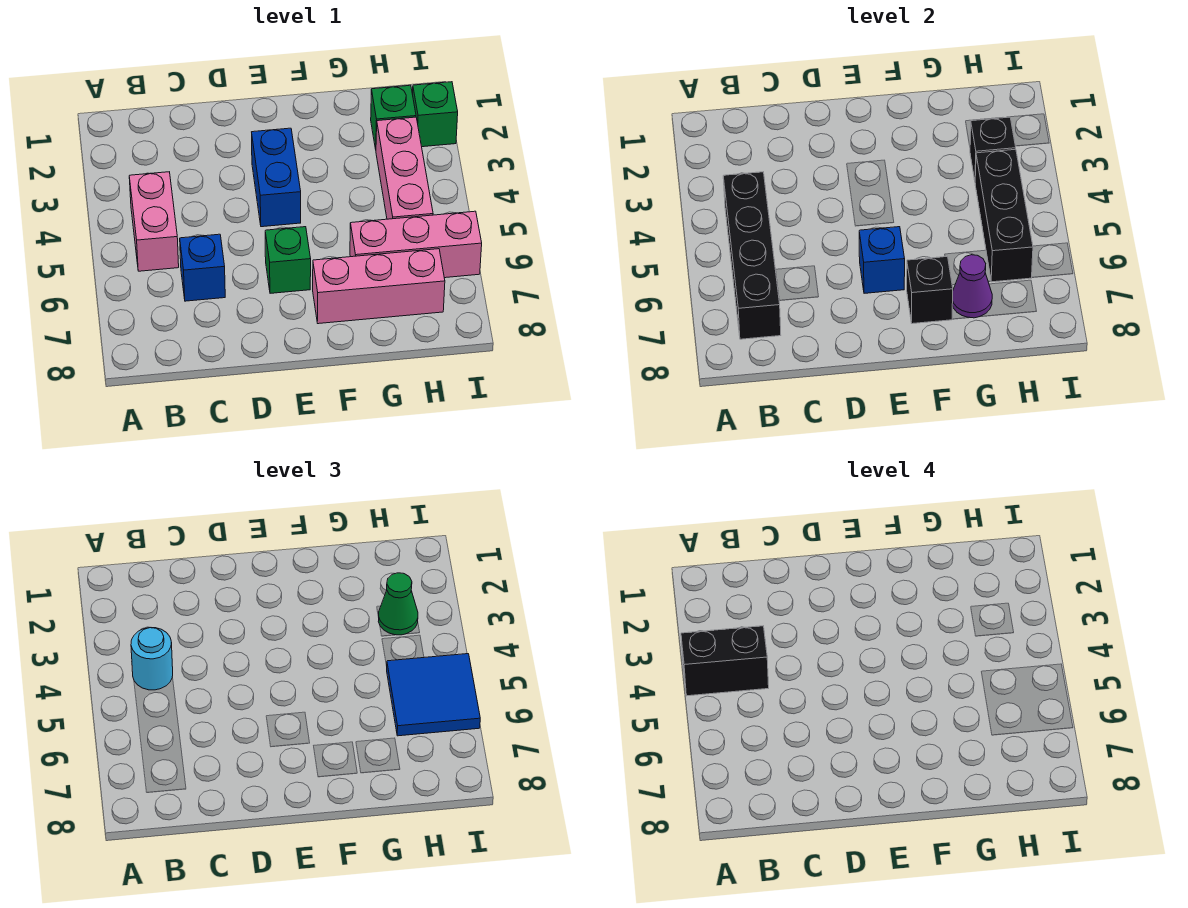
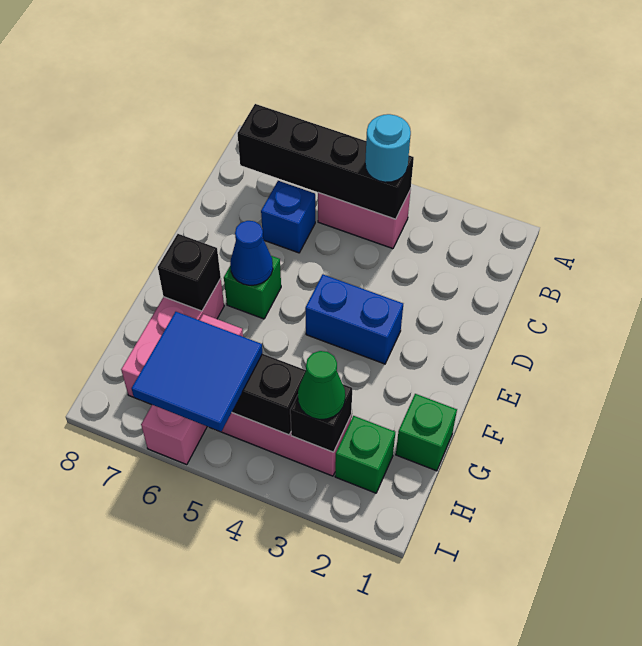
black 1x2 brick [681,626,769,696] -> none
blue 1x1 brick [859,227,905,293] -> blue 1x1 cone [230,221,273,285]
purple 1x1 cone [952,255,992,318] -> none
green 1x1 brick [413,82,458,147] -> green 1x1 brick moved to [396,394,457,471]

